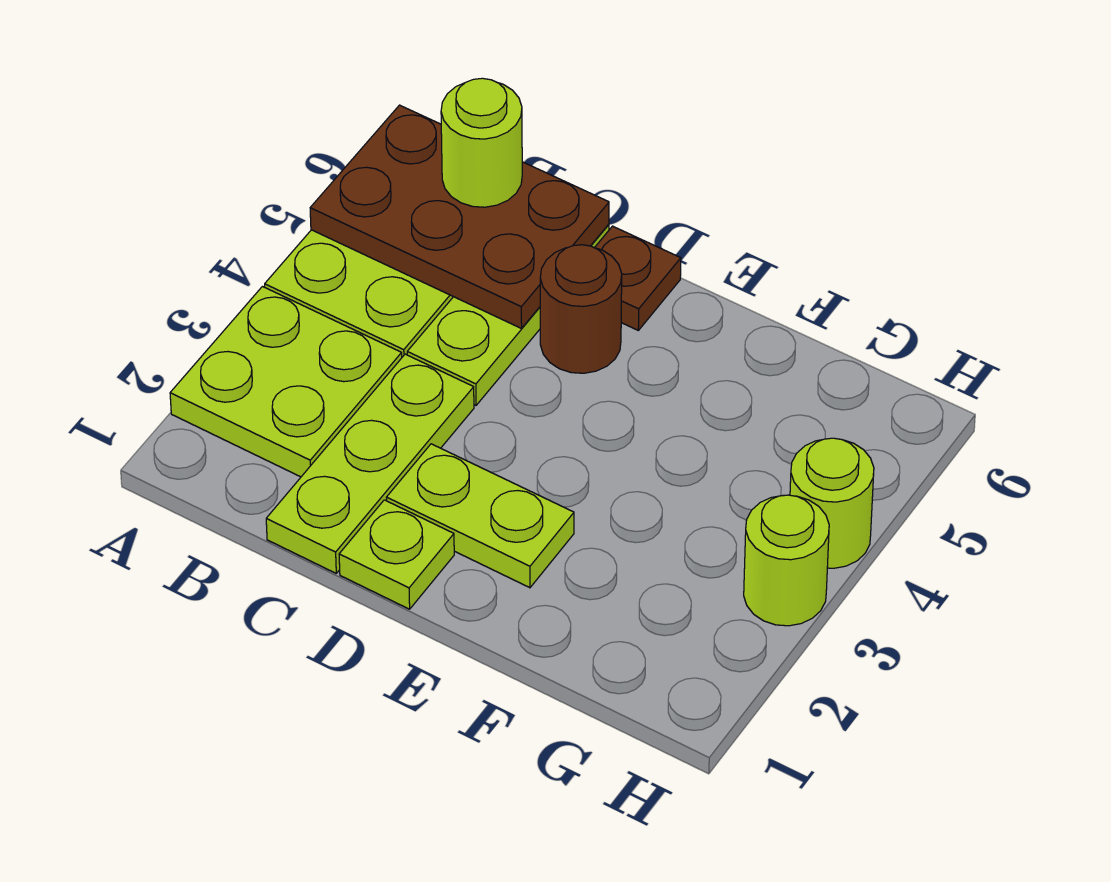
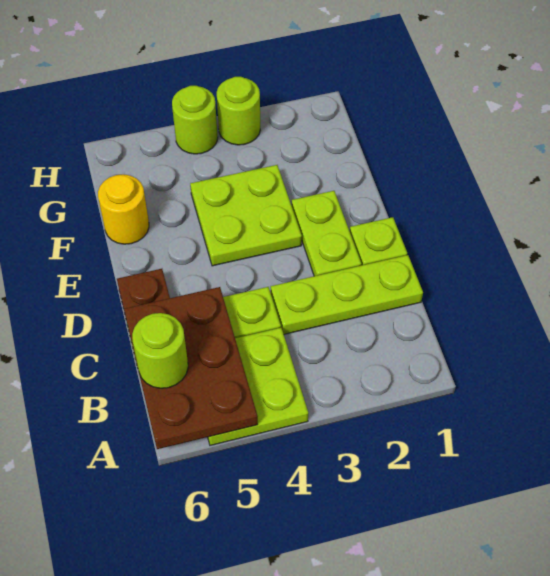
lime 2x2 plate [170,287,402,477] -> lime 2x2 plate moved to [190,165,302,266]
brown 1x1 round brick [540,245,622,373] -> none
none -> yellow 1x1 round brick [98,174,149,244]

